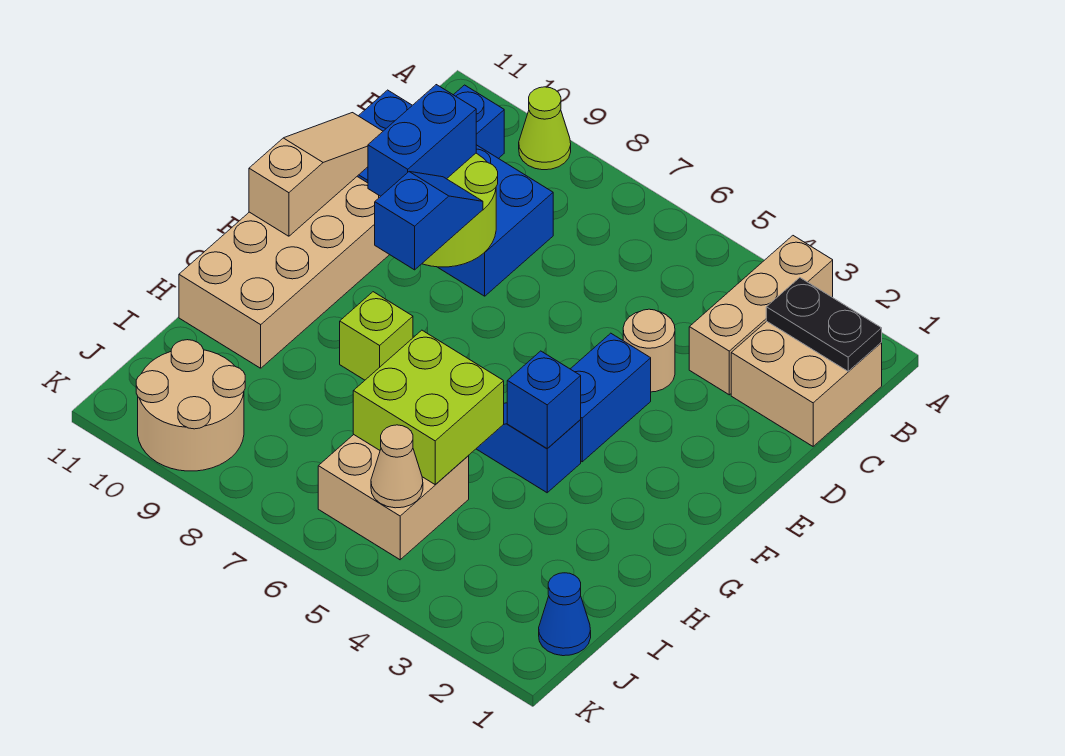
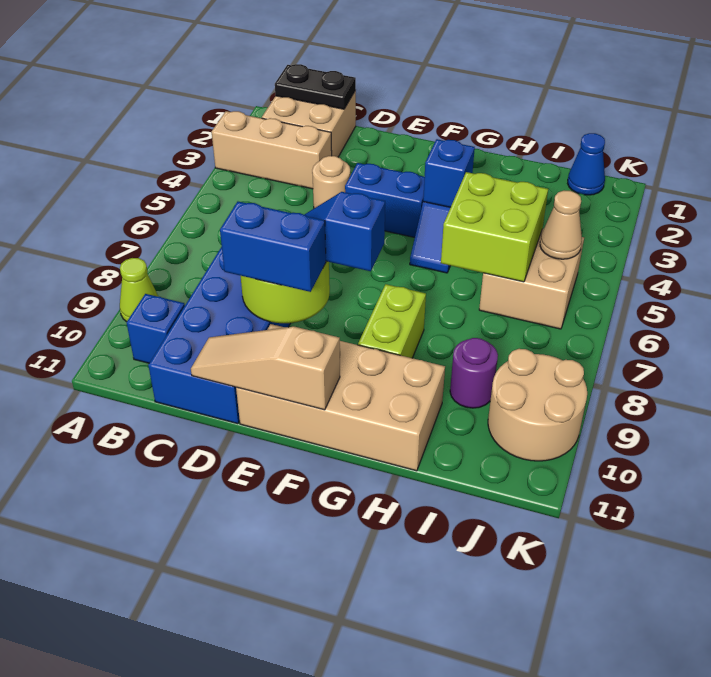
black 1x2 plate [766,278,882,371] -> black 1x2 plate turned to [275,64,356,109]
lime 1x1 brick [340,292,413,380] -> lime 1x2 brick [358,284,426,358]
none -> purple 1x1 round brick [450,338,498,408]

